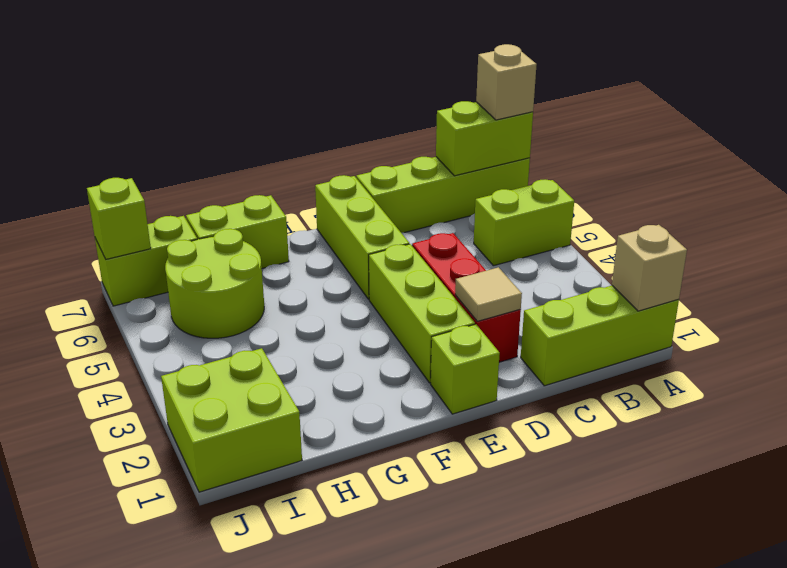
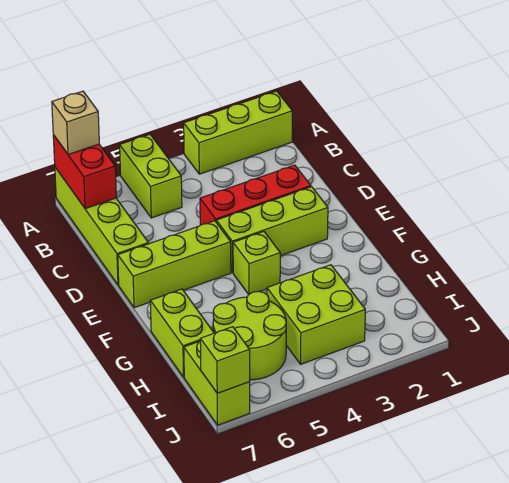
lime 1x3 brick [521,285,679,386] -> lime 1x3 brick turned to [184,91,292,174]
tan 1x1 brick [612,225,687,311] -> none
lime 1x2 brick [436,101,533,176] -> red 1x2 brick [53,135,116,209]
tan 1x1 tile [455,267,522,321] -> none
lime 1x1 brick [431,324,500,414] -> lime 1x1 brick moved to [233,232,280,294]
lime 2x2 brick [161,348,302,492] -> lime 2x2 brick moved to [267,265,365,364]

